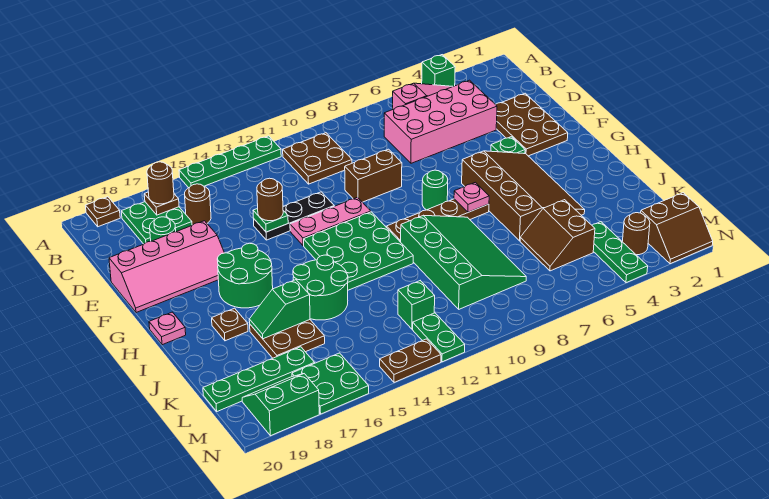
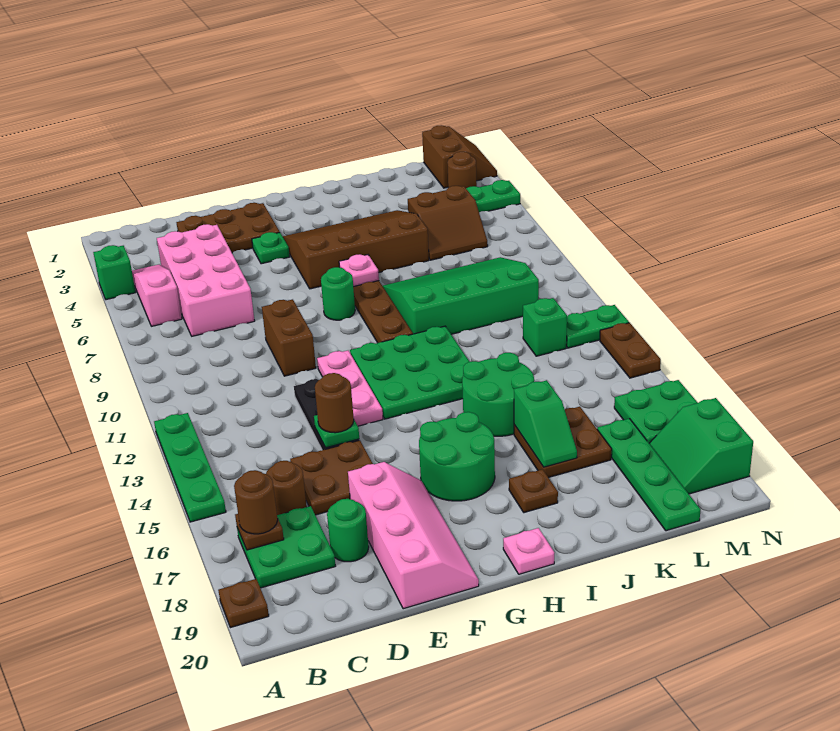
brown 2x2 plate [283,133,352,184] -> brown 2x2 plate moved to [290,440,373,515]

